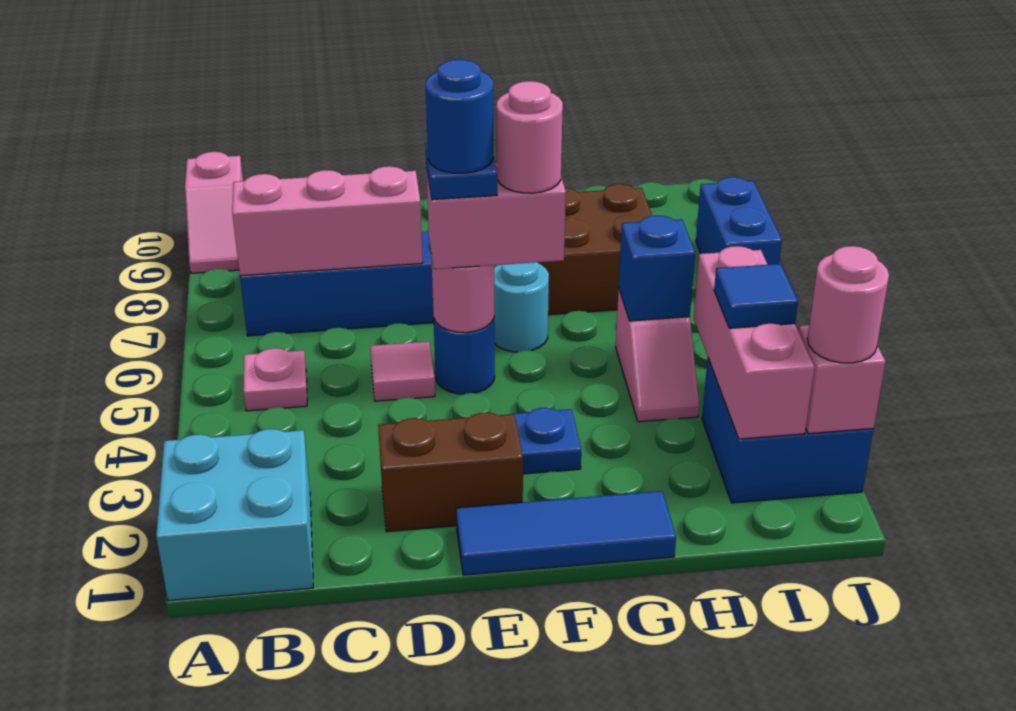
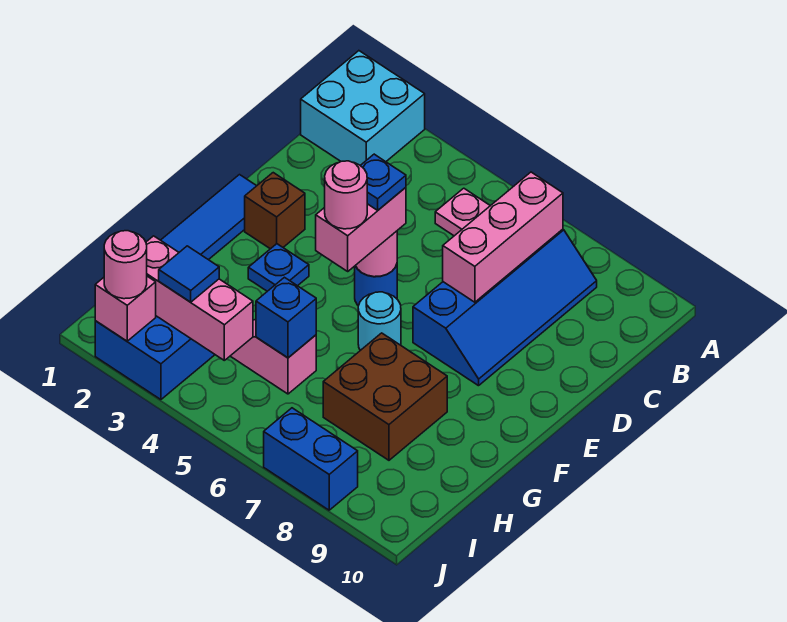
pink 1x2 slope [185,152,243,273] -> none
brown 1x2 brick [378,413,523,532] -> brown 1x1 brick [245,173,305,249]
pink 1x1 tile [370,341,435,401] -> none
blue 1x1 round brick [426,59,493,173] -> none

